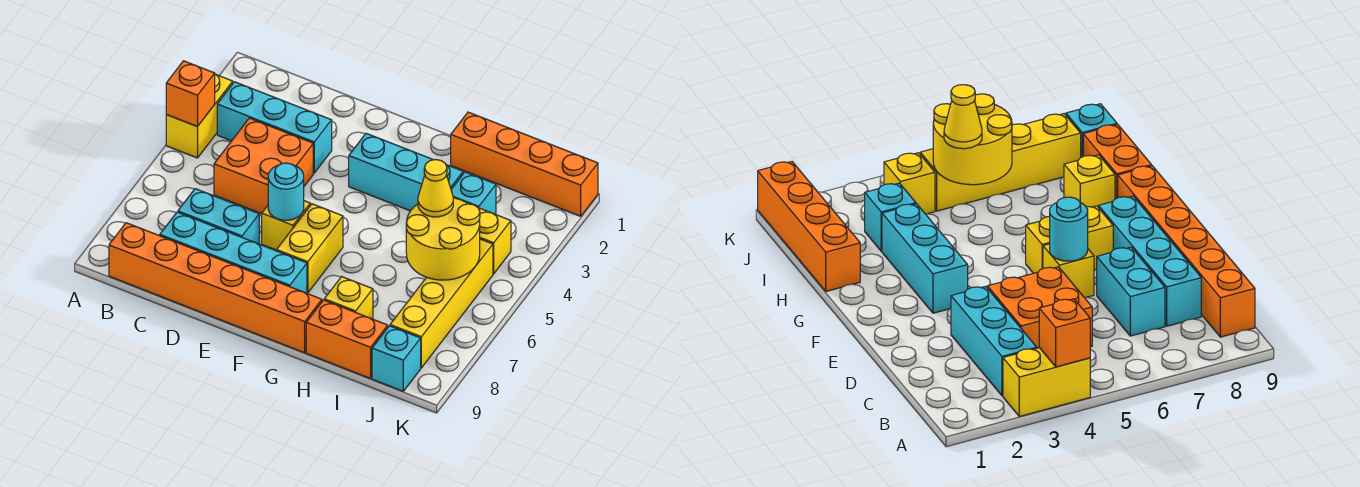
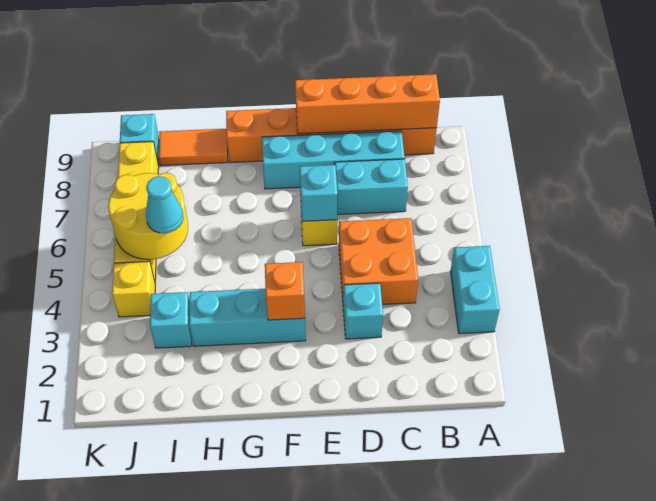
yellow 1x2 brick [166,74,233,158] -> cyan 1x2 brick [451,246,500,334]
orange 1x1 brick [166,61,215,127] -> orange 1x1 brick moved to [265,262,305,320]
cyan 1x3 brick [217,82,332,173] -> cyan 1x1 brick [343,283,383,339]
cyan 1x1 round brick [268,163,304,220] -> cyan 1x1 brick [300,165,338,221]
yellow 1x2 brick [277,204,343,293] -> none
orange 1x4 brick [451,112,598,216] -> orange 1x4 brick moved to [295,74,440,134]
yellow 1x1 brick [324,277,373,319] -> none
orange 1x2 brick [306,300,388,379] -> orange 1x2 tile [159,129,228,166]
yellow 1x1 cone [418,160,453,217] -> cyan 1x1 cone [146,176,184,233]

